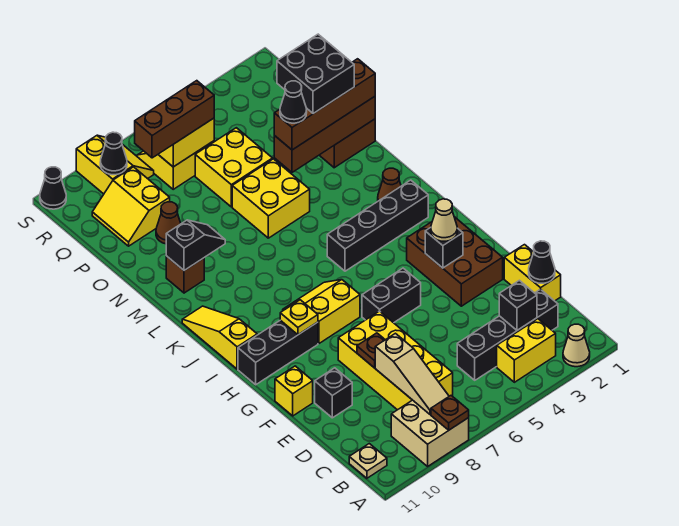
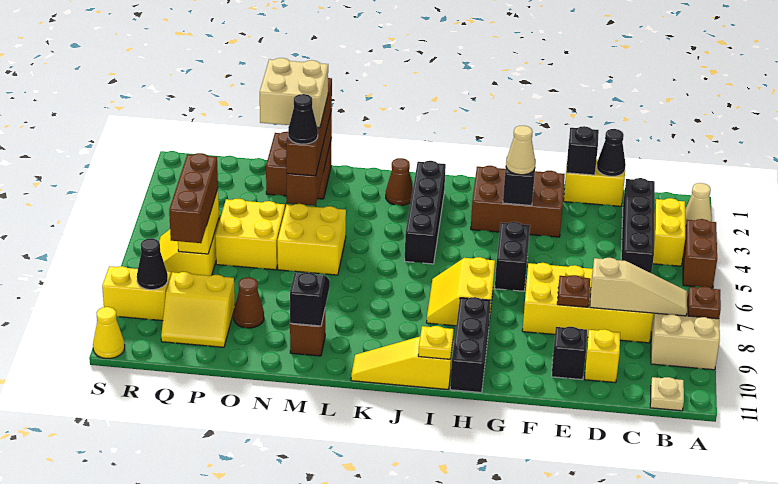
none -> brown 1x2 brick [683,219,717,288]
black 1x1 brick [499,280,537,330] -> black 1x1 brick moved to [566,126,599,175]
yellow 1x1 brick [275,366,313,416] -> yellow 1x1 brick moved to [585,329,620,383]
yellow 1x1 plate [280,300,318,335] -> yellow 1x1 plate moved to [418,326,453,359]
black 2x2 brick [277,34,354,114] -> tan 2x2 brick [260,58,328,128]
black 1x1 cone [40,167,66,209] -> yellow 1x1 cone [93,307,125,358]

